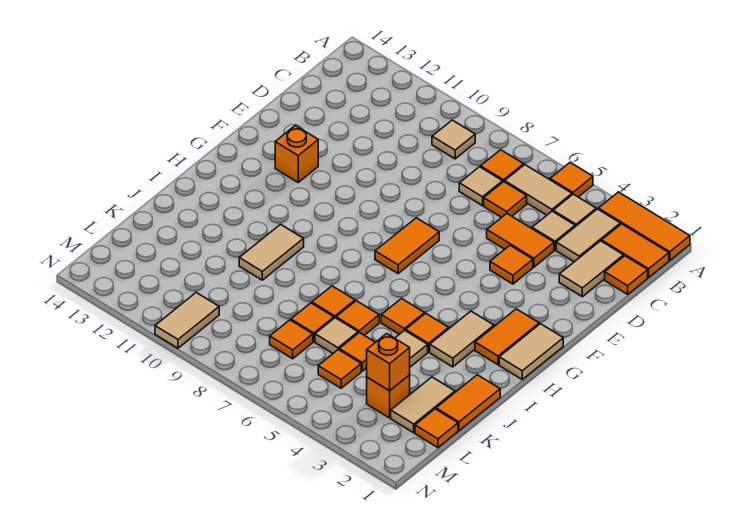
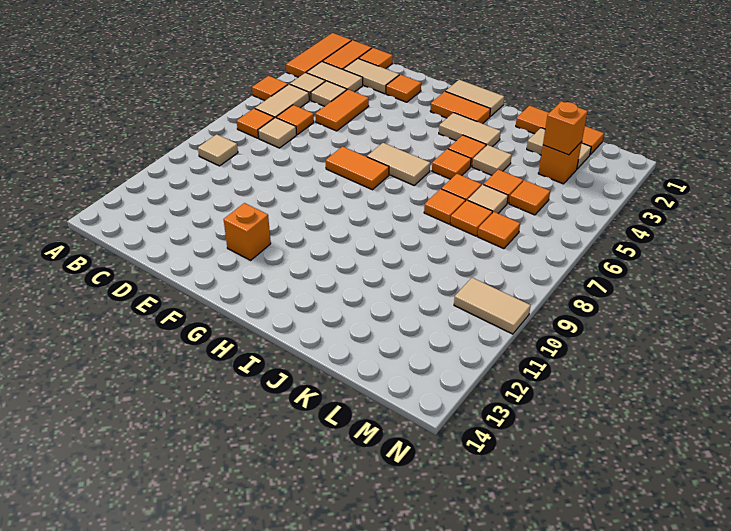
orange 1x1 tile [490,245,533,284] -> orange 1x1 tile moved to [386,75,421,102]
tan 1x2 tile [239,225,304,280] -> tan 1x2 tile moved to [367,143,430,185]

